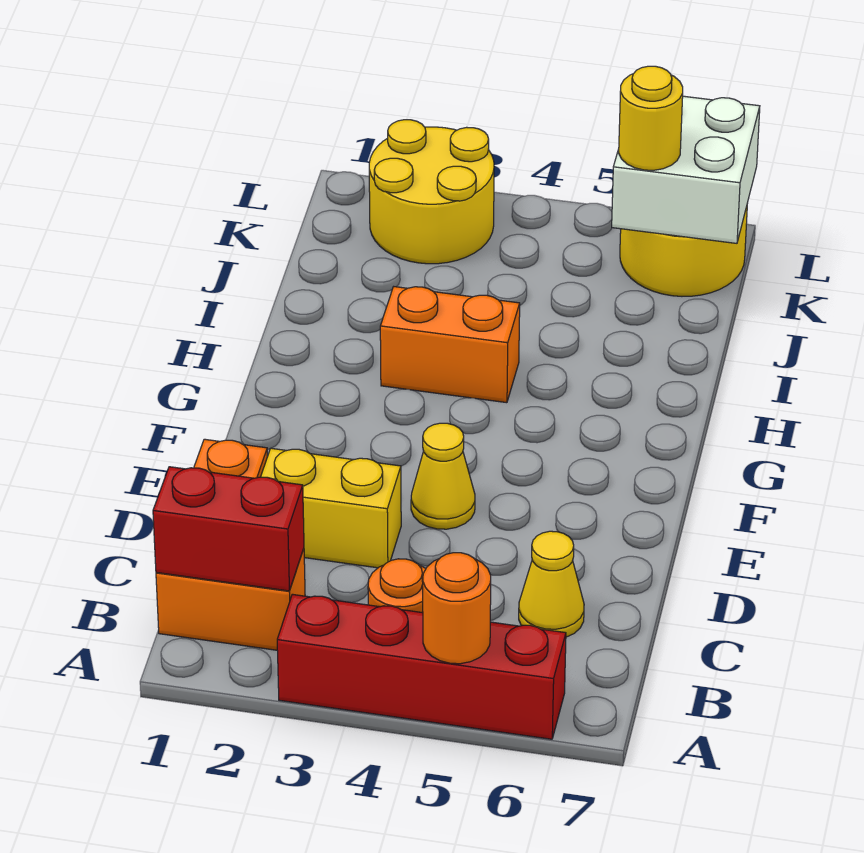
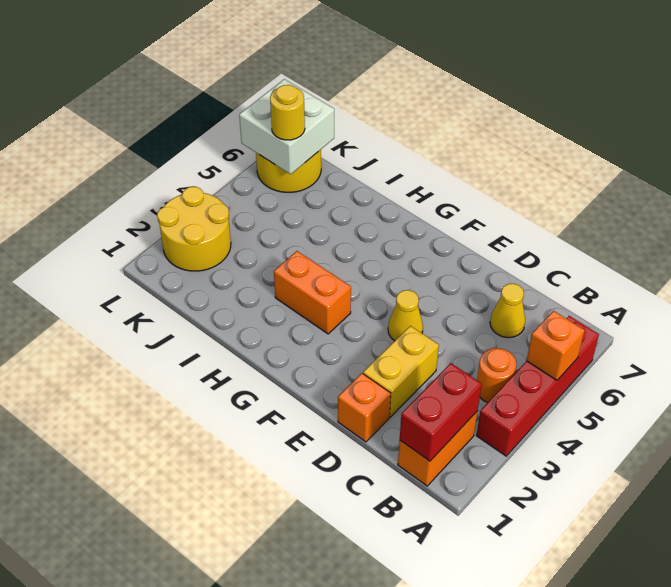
orange 1x1 round brick [423,553,491,664] -> orange 1x1 brick [527,311,585,380]
orange 1x2 brick [380,287,520,403] -> orange 1x2 brick turned to [274,251,351,334]

